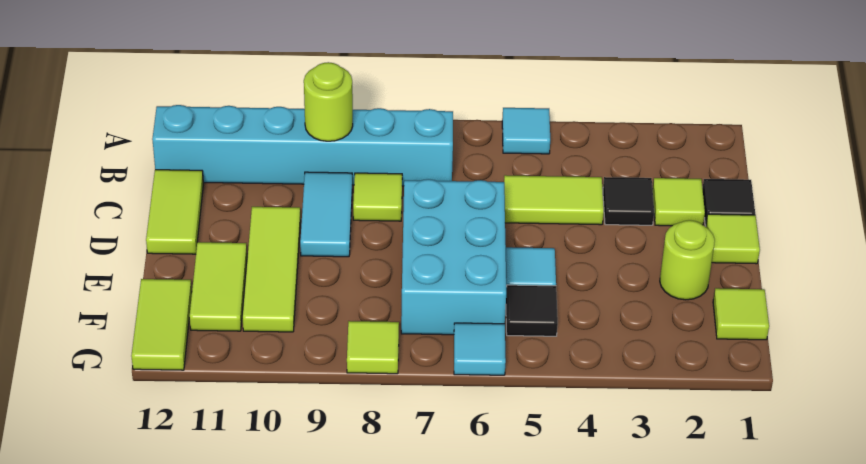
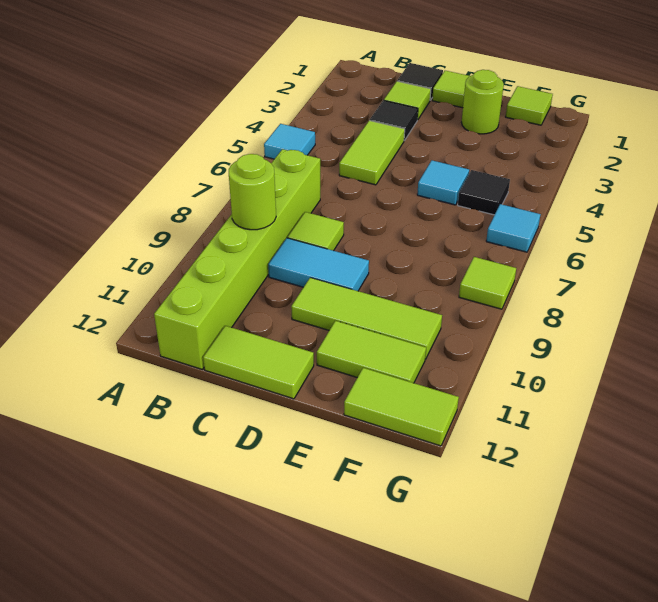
cyan 1x6 brick [152,105,453,186] -> lime 1x6 brick [154,149,320,369]
cyan 2x3 brick [401,179,506,335] -> none

